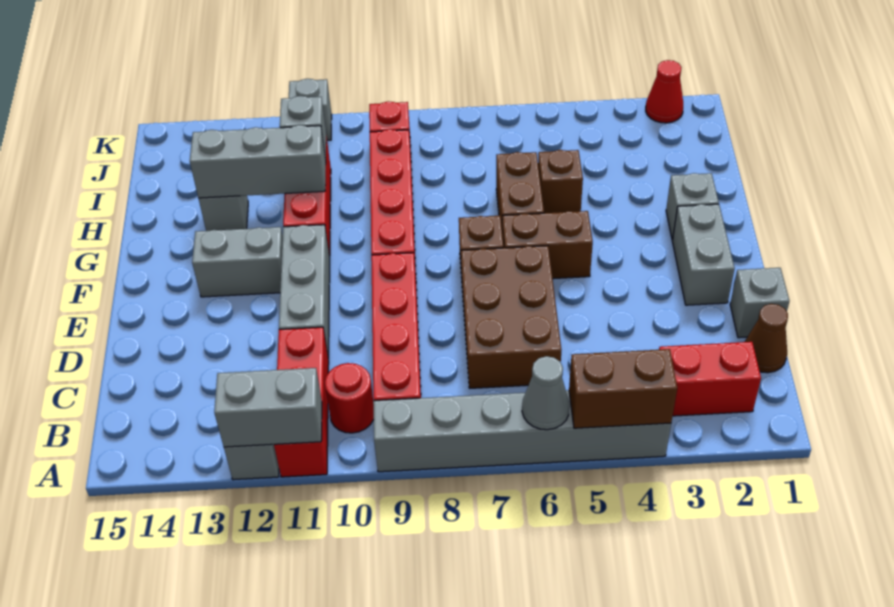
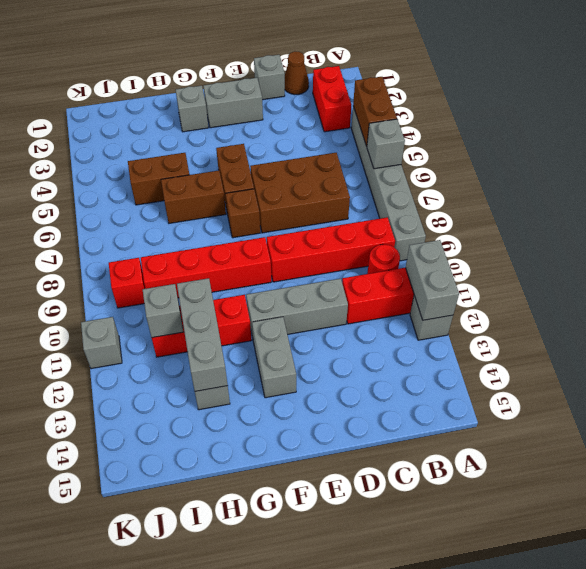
grey 1x1 cone [522,356,569,430] -> grey 1x1 brick [367,119,405,169]
brown 1x1 brick [538,150,583,213] -> brown 1x2 brick [128,153,189,205]
red 1x1 cone [646,60,683,123] -> none

